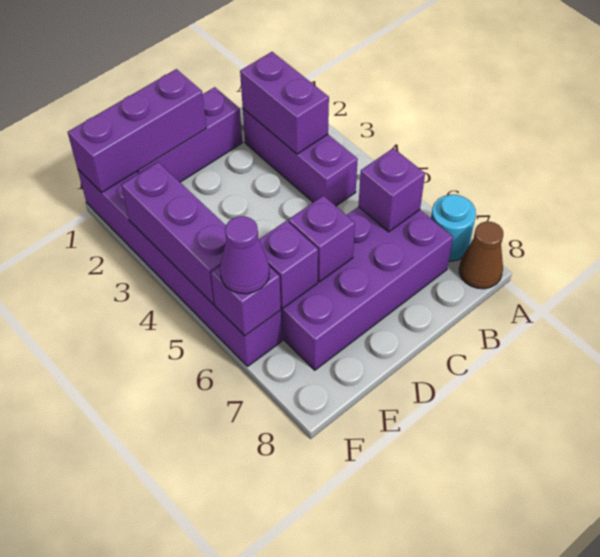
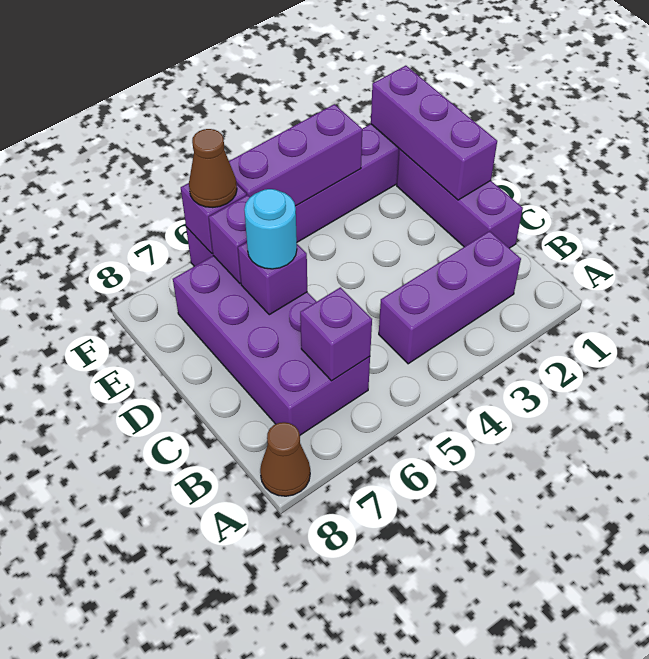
cyan 1x1 round brick [431,195,476,261] -> cyan 1x1 round brick moved to [244,189,297,269]
purple 1x2 brick [240,52,329,154] -> none
purple 1x1 cone [220,216,269,294] -> brown 1x1 cone [189,129,237,208]

